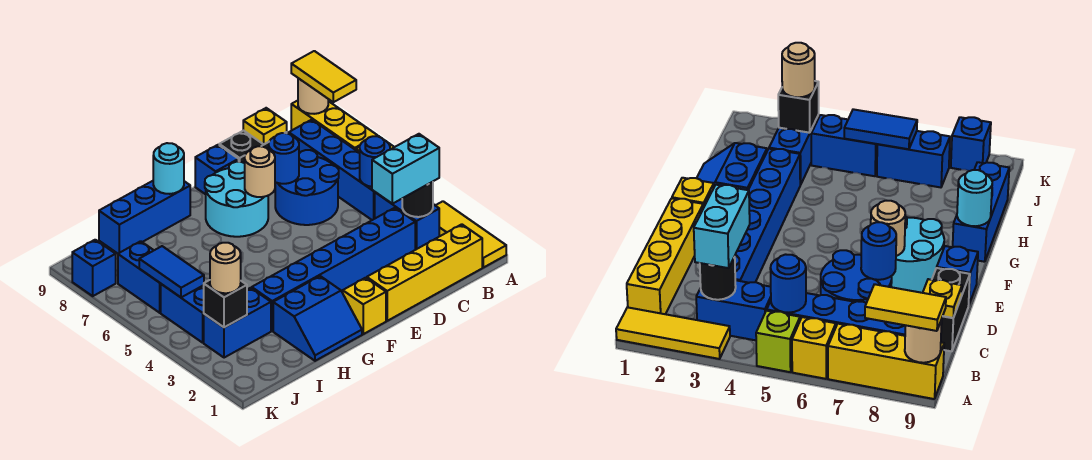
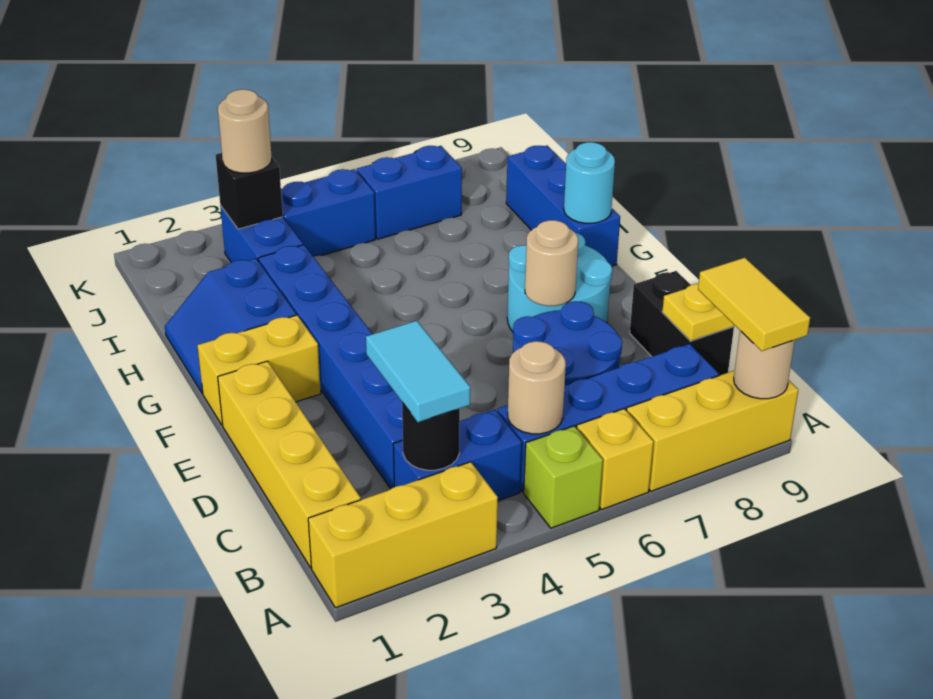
yellow 1x3 tile [435,201,506,268] -> yellow 1x3 brick [308,462,498,608]
yellow 1x2 tile [291,51,356,102] -> yellow 1x2 tile turned to [698,258,810,351]
cyan 1x2 brick [372,134,439,204] -> cyan 1x2 tile [366,321,470,422]
blue 1x1 round brick [360,136,390,187] -> tan 1x1 round brick [508,341,566,434]
blue 1x1 round brick [269,133,299,184] -> none
blue 1x1 brick [195,145,239,194] -> none
yellow 1x1 brick [342,278,386,334] -> yellow 1x2 brick [198,315,321,425]
blue 1x2 tile [139,246,204,297] -> none
blue 1x1 brick [72,240,116,296] -> none

